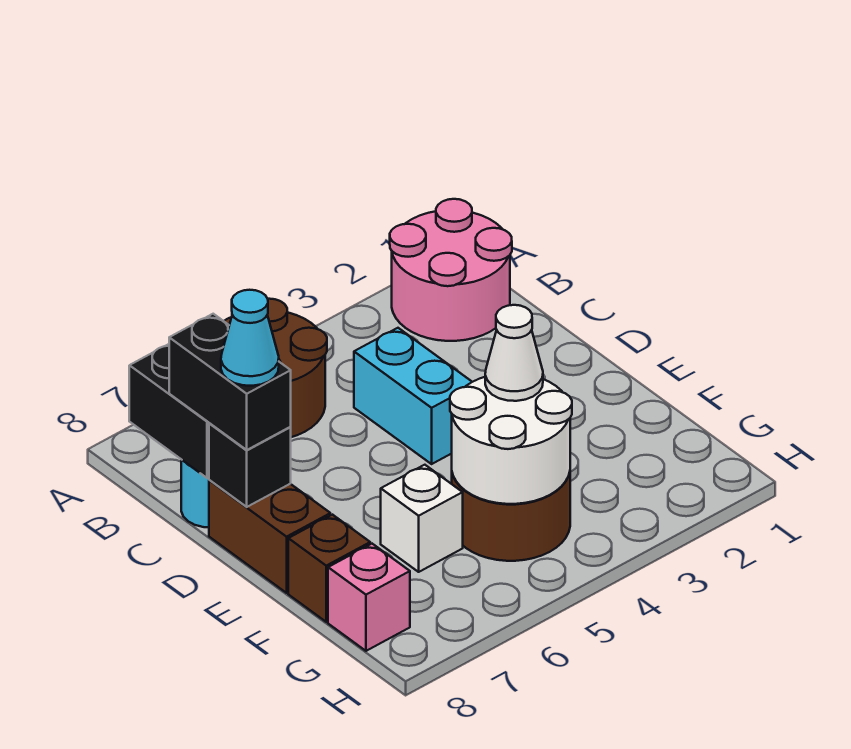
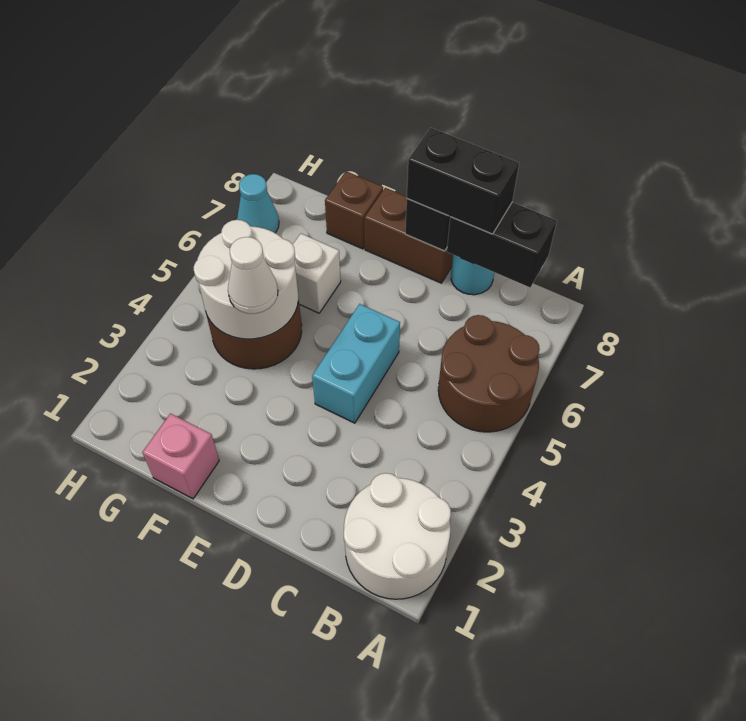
pink 2x2 round brick [390,199,512,341] -> white 2x2 round brick [344,473,451,599]
cyan 1x2 brick [354,328,472,464] -> cyan 1x2 brick turned to [312,304,400,423]
cyan 1x1 cone [221,290,279,386] -> cyan 1x1 cone moved to [237,174,279,233]
pink 1x1 brick [328,544,410,651] -> pink 1x1 brick moved to [142,414,219,499]

